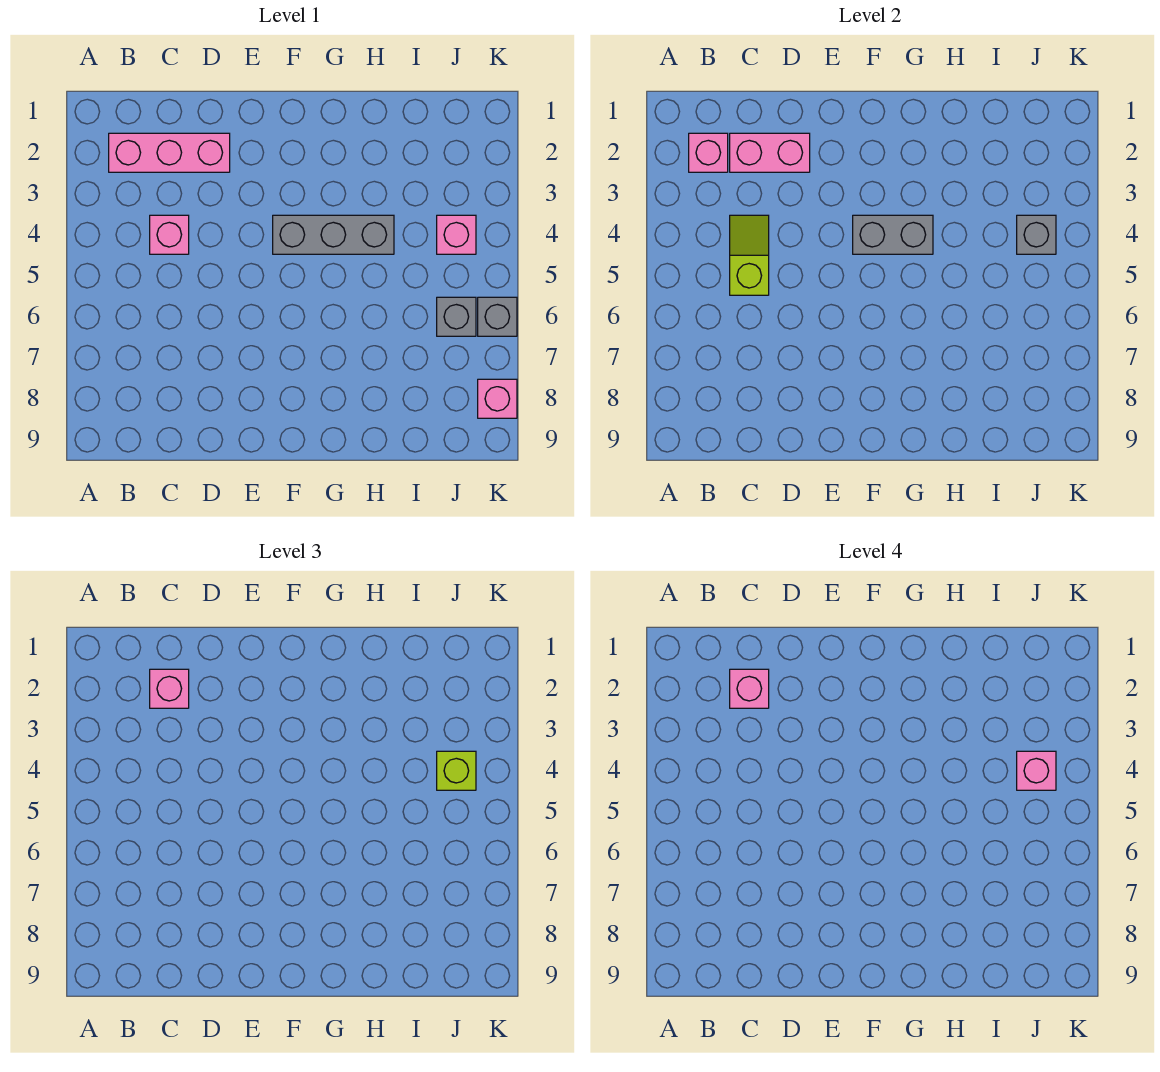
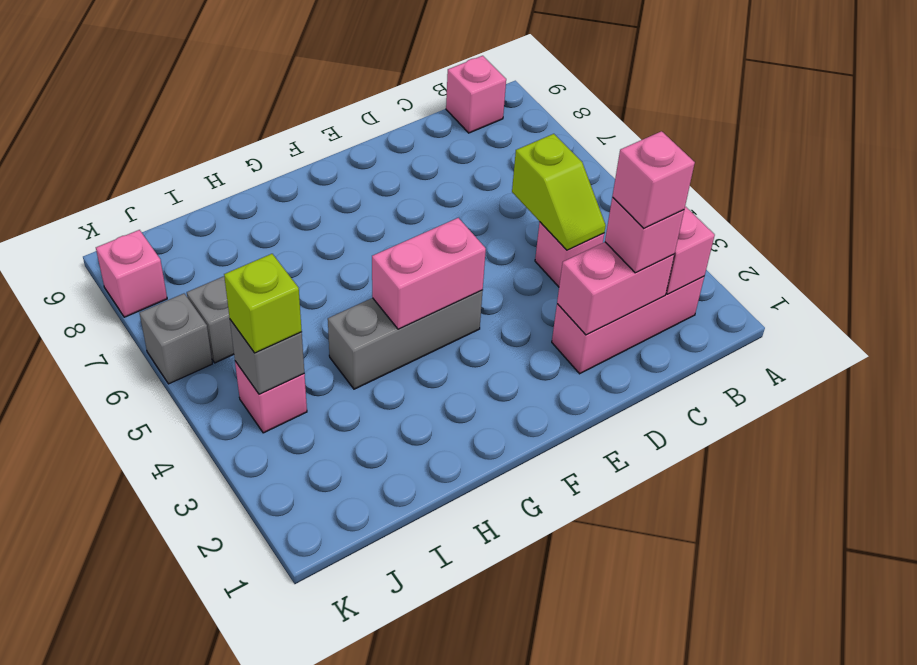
grey 1x2 brick [853,215,933,254] -> pink 1x2 brick [372,218,486,329]
pink 1x1 brick [1017,751,1056,790] -> pink 1x1 brick moved to [446,56,506,133]

